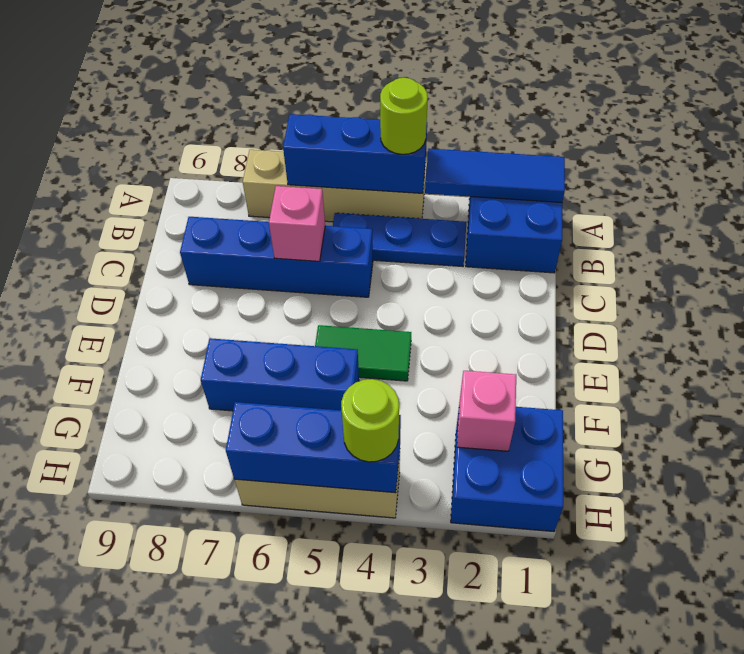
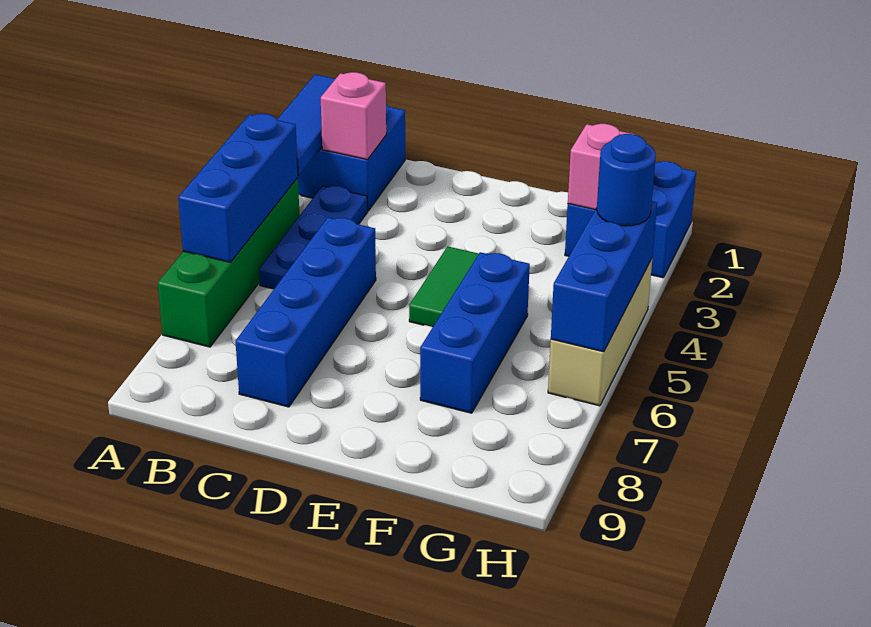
tan 1x4 brick [243,150,426,222] -> green 1x4 brick [158,178,300,347]
lime 1x1 round brick [380,78,428,154] -> none
pink 1x1 brick [269,186,325,261] -> pink 1x1 brick moved to [321,72,386,160]
lime 1x1 round brick [341,379,399,462] -> blue 1x1 round brick [597,134,656,226]

